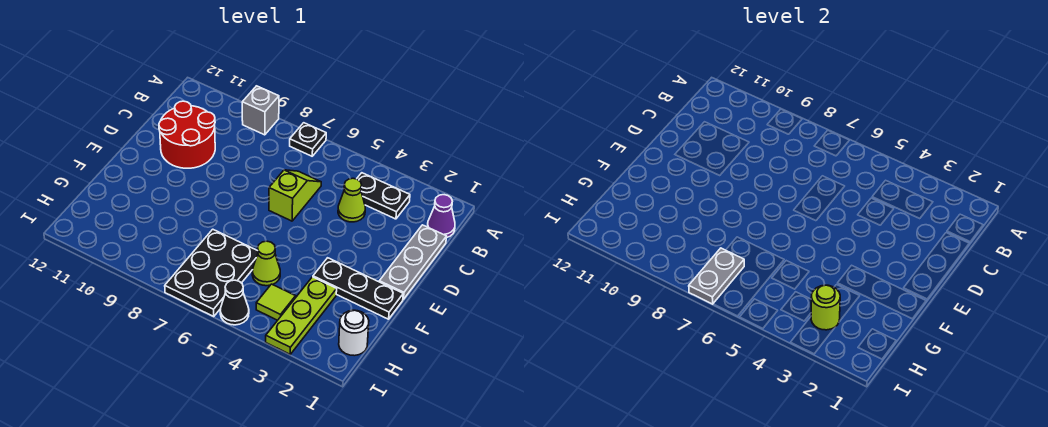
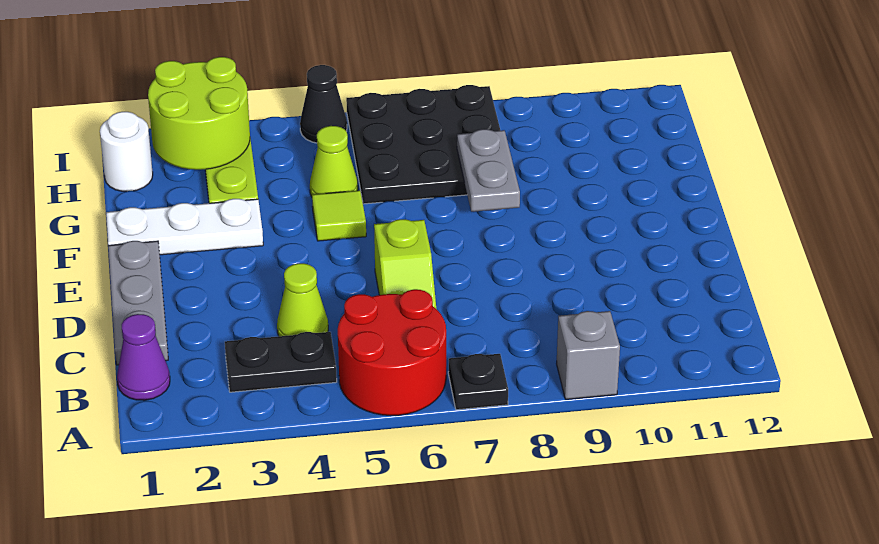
red 2x2 round brick [159,101,215,168] -> red 2x2 round brick moved to [338,289,446,415]
black 1x3 plate [313,258,403,319] -> white 1x3 plate [106,199,263,255]
black 2x3 plate [165,229,258,316] -> black 3x3 plate [346,85,501,204]
lime 1x1 round brick [811,285,840,330] -> lime 2x2 round brick [148,57,250,170]
lime 1x1 tile [256,284,296,320] -> lime 1x1 tile moved to [312,190,366,241]
grey 1x2 plate [689,248,744,304] -> grey 1x2 plate moved to [457,129,520,212]

